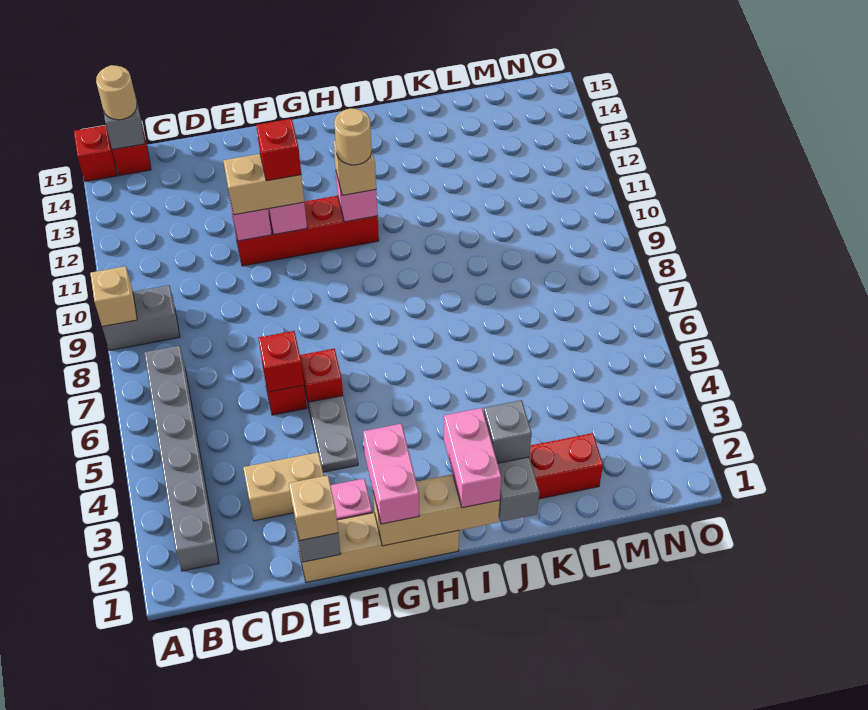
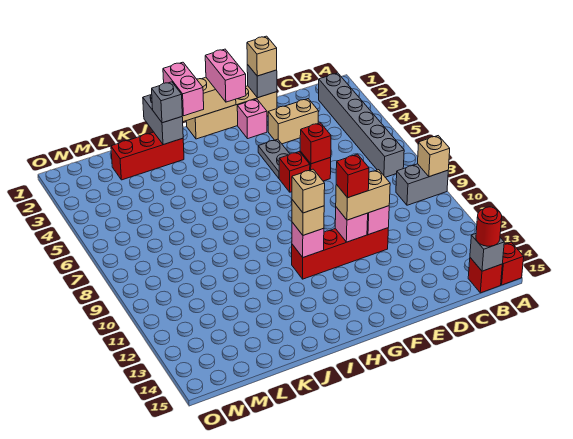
tan 1x1 round brick [96,65,137,120] -> red 1x1 round brick [476,207,502,246]
tan 1x1 round brick [334,109,372,165] -> tan 1x1 brick [292,169,325,213]

